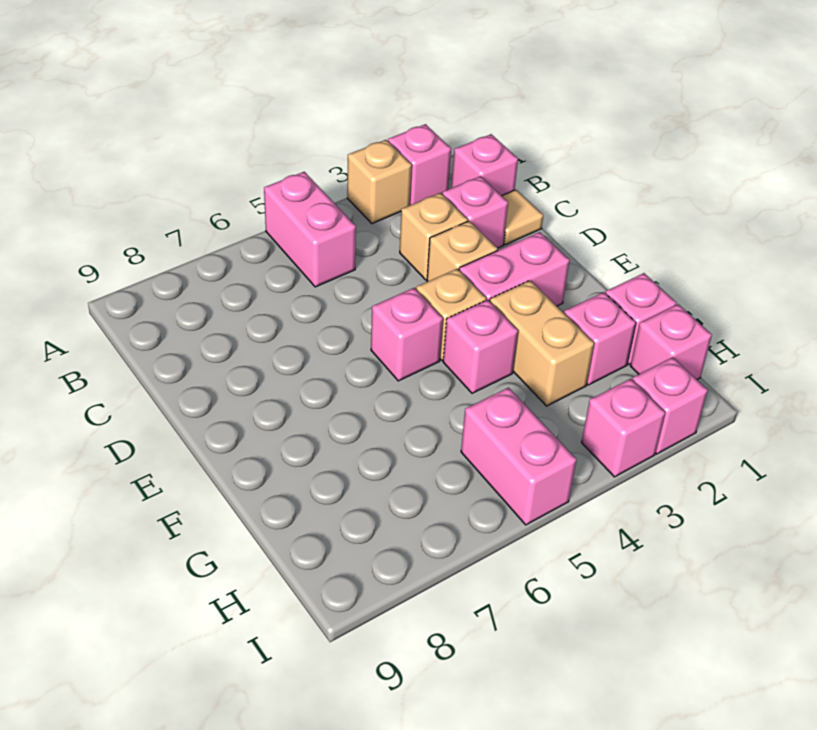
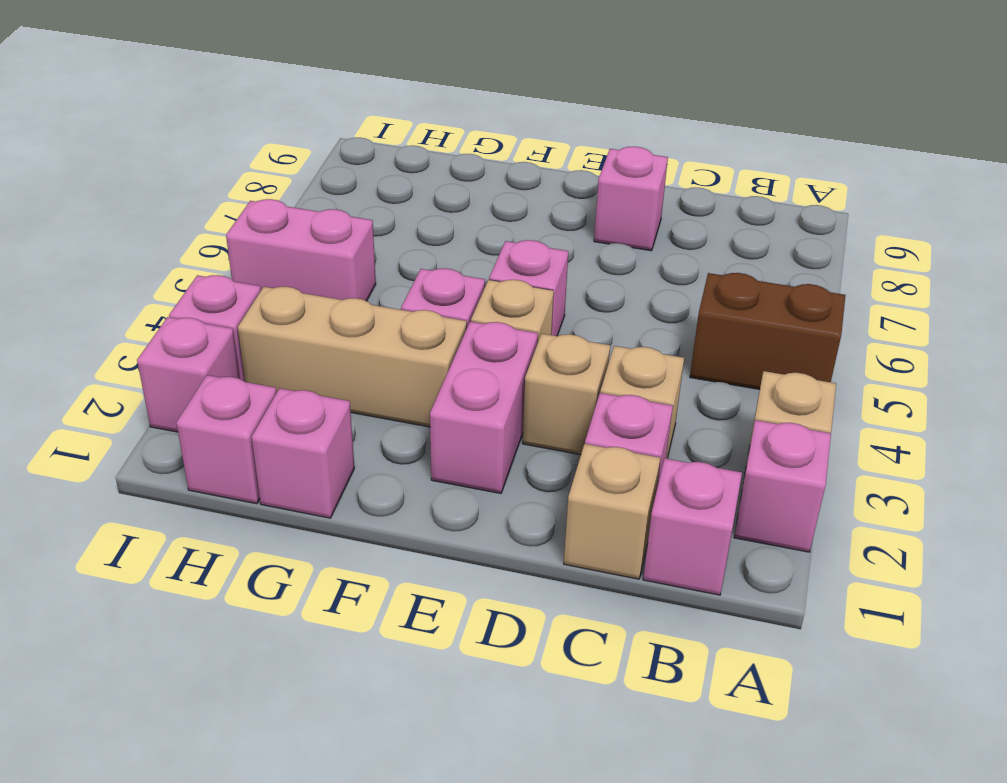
pink 1x2 brick [264,172,356,287] -> brown 1x2 brick [690,273,845,389]
tan 1x1 tile [502,190,543,245] -> tan 1x1 brick [564,444,660,579]
tan 1x2 brick [490,281,594,406] -> tan 1x3 brick [238,287,467,427]
pink 1x1 brick [564,292,636,385] -> pink 1x1 brick moved to [594,146,668,251]

